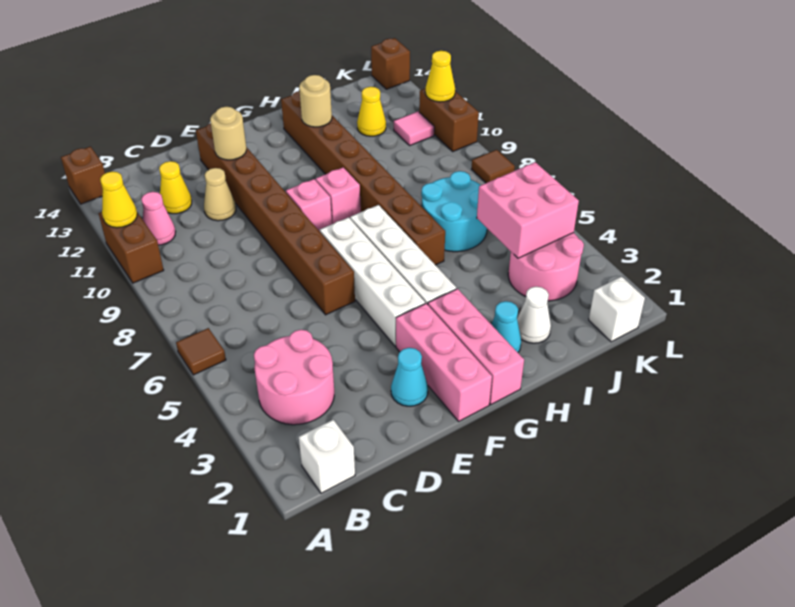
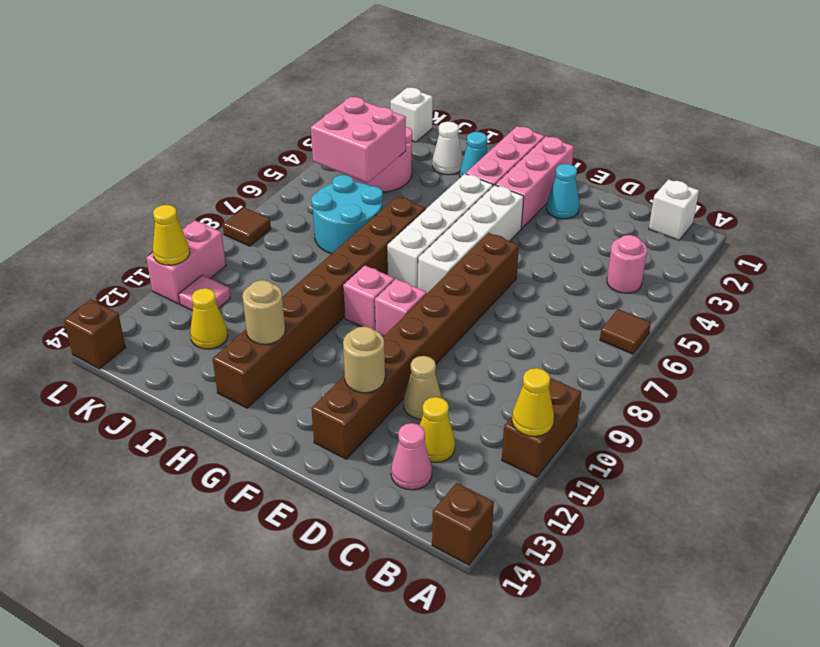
pink 2x2 round brick [254,330,334,425] -> pink 1x1 round brick [607,235,647,293]
pink 1x1 cone [141,192,176,245] -> pink 1x1 cone moved to [391,423,432,490]
brown 1x2 brick [419,88,479,151] -> pink 1x2 brick [146,220,226,304]

